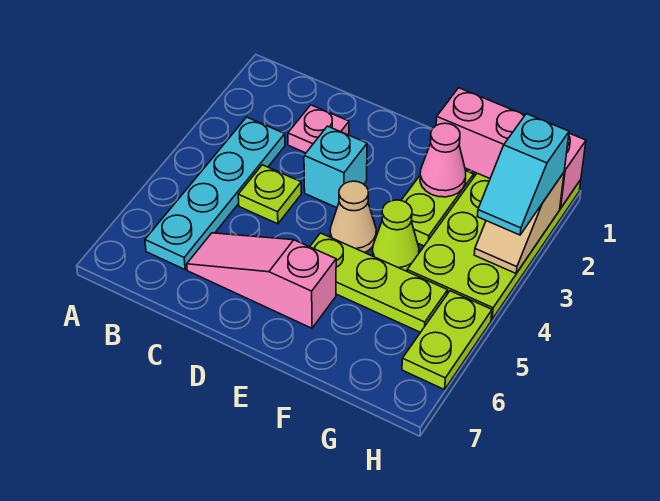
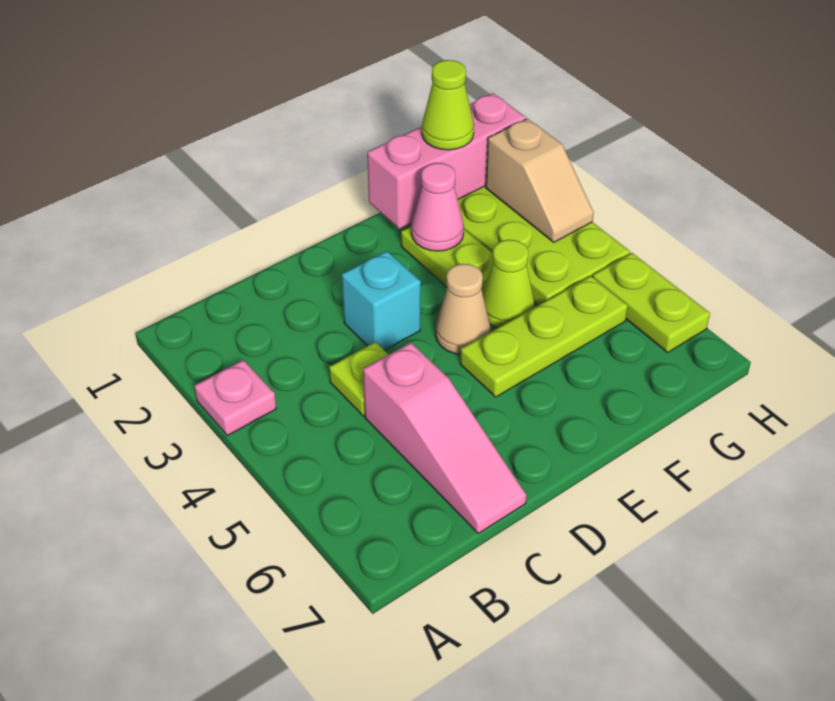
cyan 1x4 plate [145,117,285,269] -> none
pink 1x1 plate [288,105,349,153] -> pink 1x1 plate moved to [194,360,276,436]
pink 1x3 slope [187,233,336,328] -> pink 1x3 slope turned to [363,343,527,533]
none -> lime 1x1 cone [422,60,474,150]
cyan 1x2 slope [477,114,569,235] -> none

